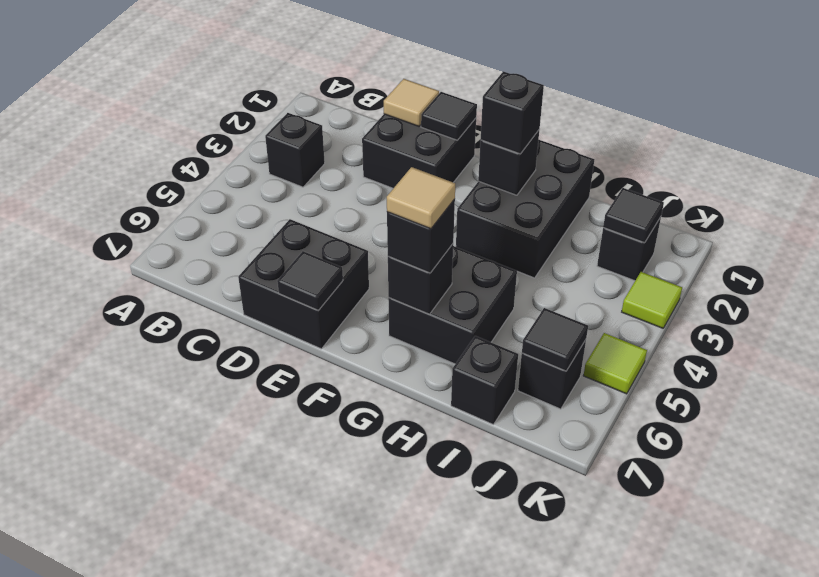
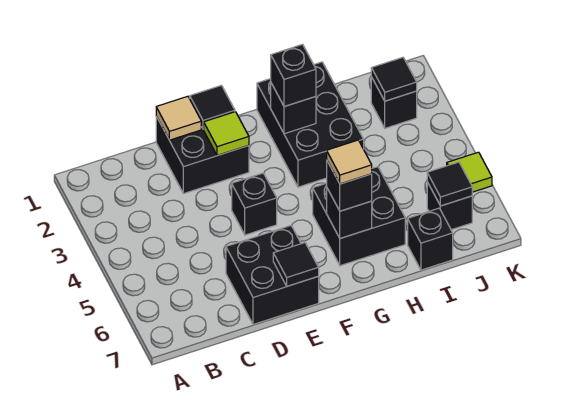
black 1x1 brick [265,113,325,187] -> black 1x1 brick moved to [232,173,277,235]
lime 1x1 tile [622,272,682,328] -> lime 1x1 tile moved to [204,112,249,156]

